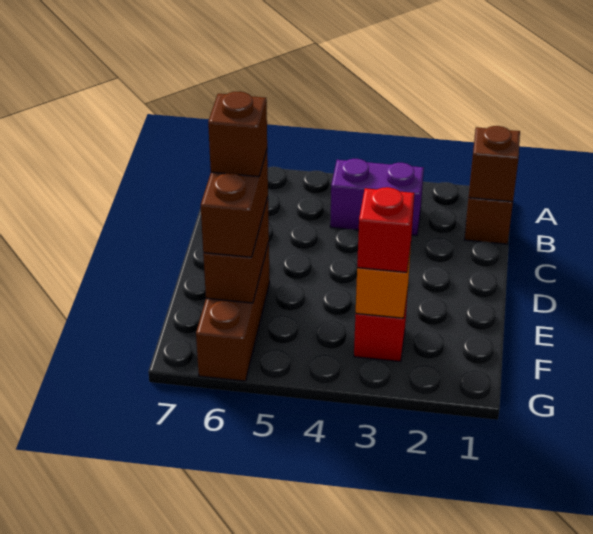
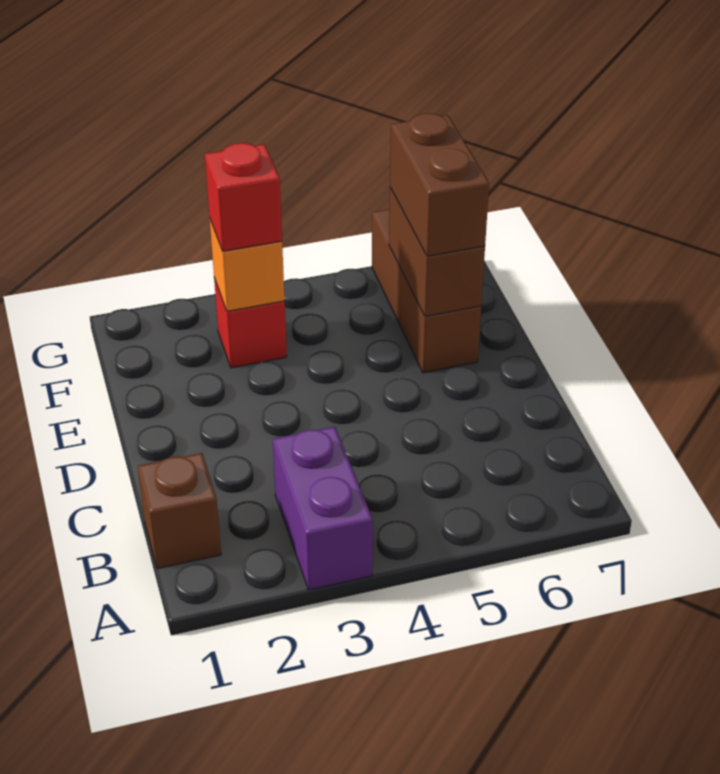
brown 1x1 brick [469,126,520,202] -> none
purple 1x2 brick [330,159,424,236] -> purple 1x2 brick turned to [273,427,373,590]
brown 1x1 brick [208,92,267,177] -> none

